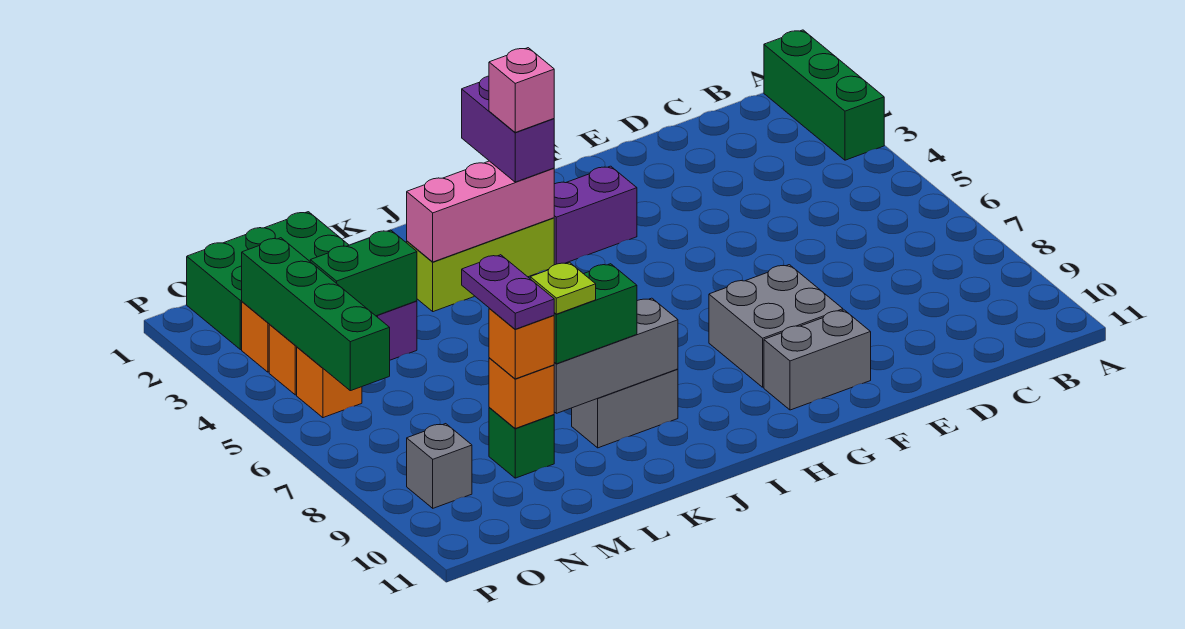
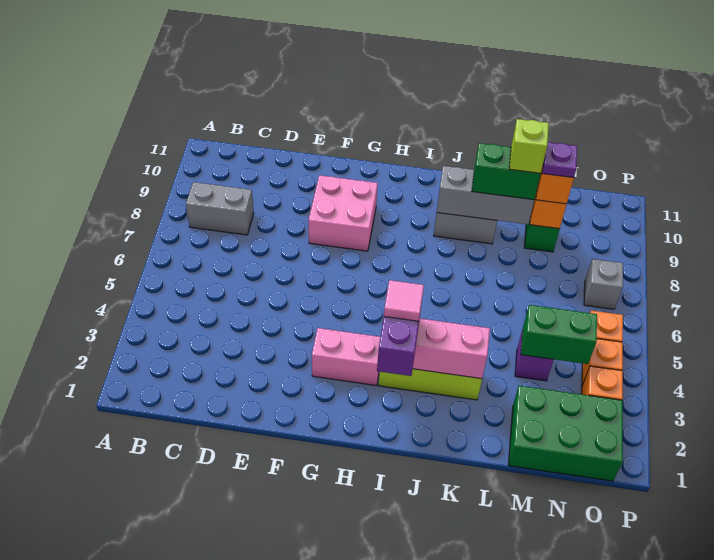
green 1x3 brick [764,30,884,160] -> none
grey 2x2 brick [709,265,843,387] -> pink 2x2 brick [309,175,378,251]
grey 1x2 brick [764,310,871,410] -> grey 1x2 brick moved to [186,182,254,235]
purple 1x2 brick [554,166,637,265] -> pink 1x2 brick [312,328,380,386]
pink 1x1 brick [489,48,554,132] -> pink 1x1 tile [384,280,424,321]
lime 1x1 plate [530,262,596,314] -> lime 1x1 brick [509,119,549,173]
purple 1x2 plate [462,255,554,329] -> purple 1x1 plate [542,142,577,178]
green 1x4 brick [242,238,390,391] -> none
grey 1x1 brick [407,424,472,508] -> grey 1x1 brick moved to [584,259,623,309]

